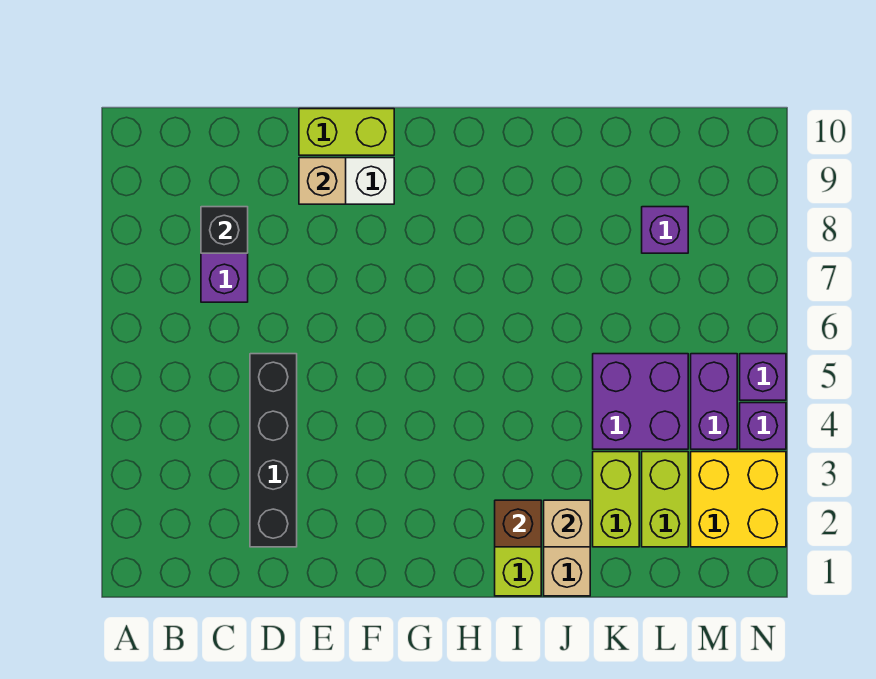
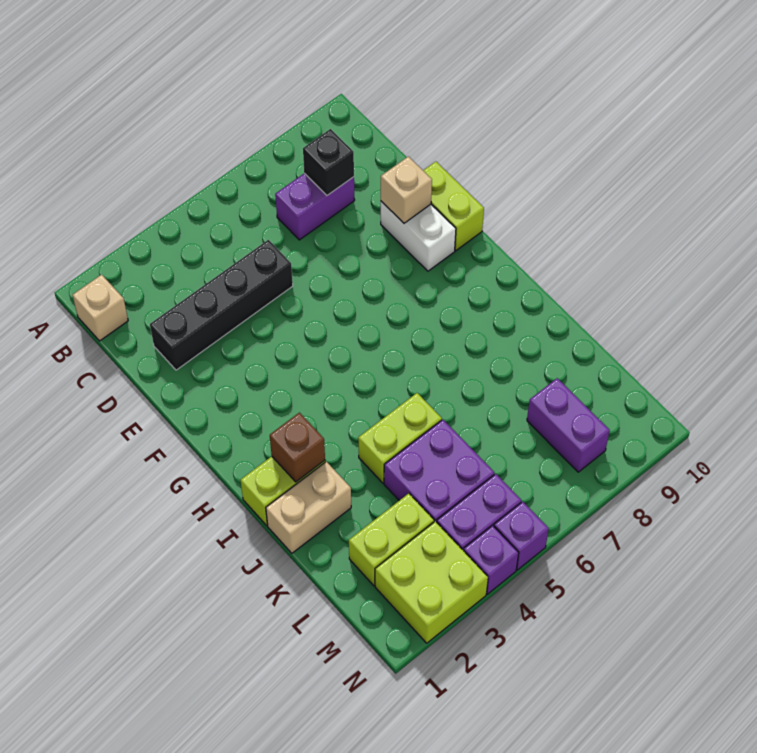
tan 1x1 brick [544,500,590,547] -> tan 1x1 brick moved to [73,275,128,341]
lime 1x2 brick [593,452,639,547] -> lime 1x2 brick moved to [358,393,442,483]
purple 1x1 brick [642,207,688,253] -> purple 1x2 brick [527,378,610,472]
yellow 2x2 brick [691,452,786,547] -> lime 2x2 brick [375,521,488,643]

